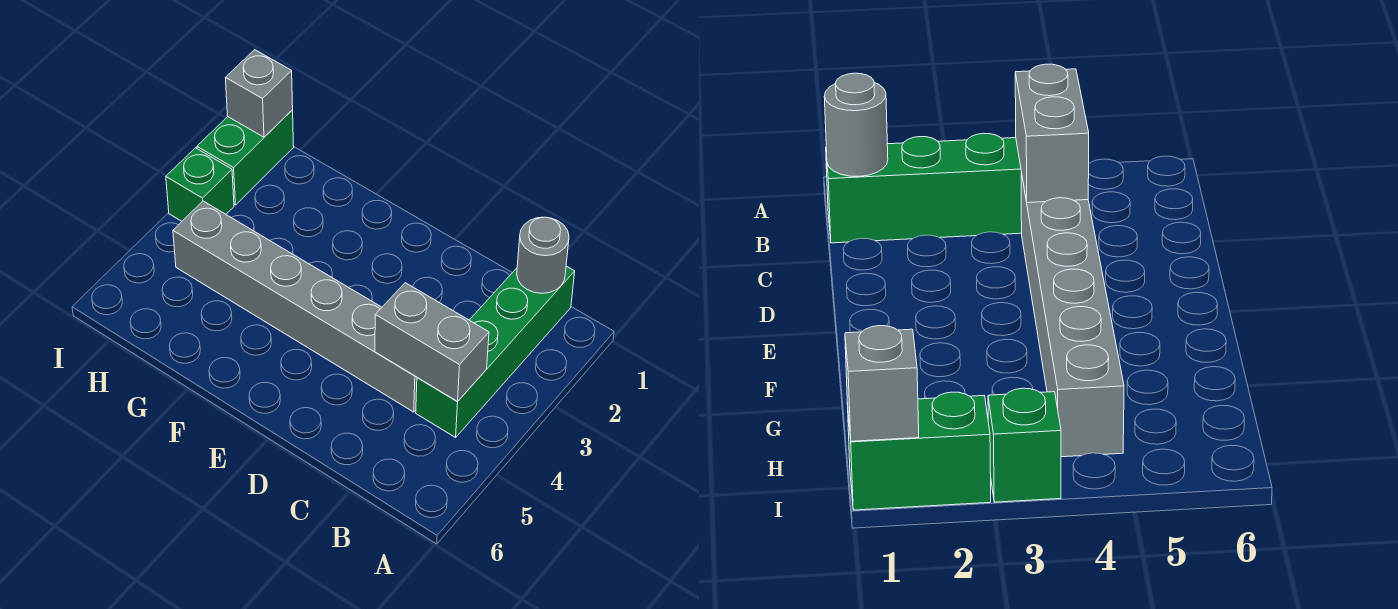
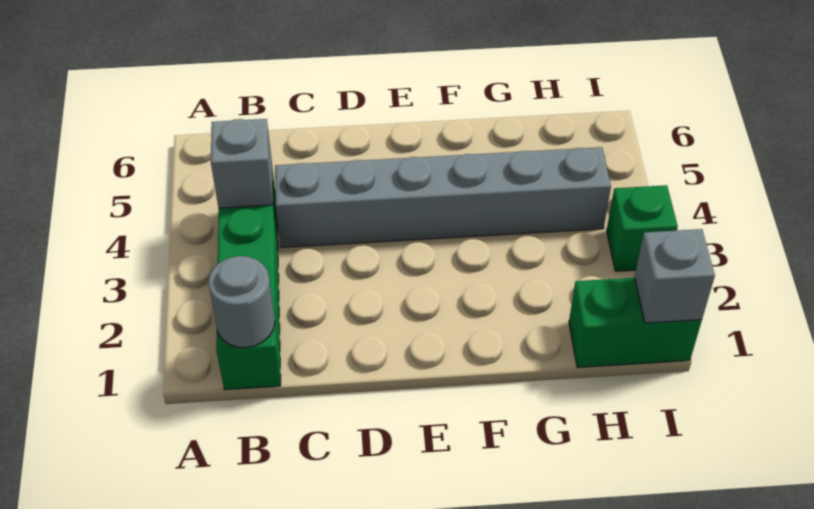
grey 1x2 brick [375,283,489,402] -> grey 1x1 brick [211,119,273,208]
green 1x2 brick [197,110,294,205] -> green 1x2 brick turned to [569,278,702,368]

